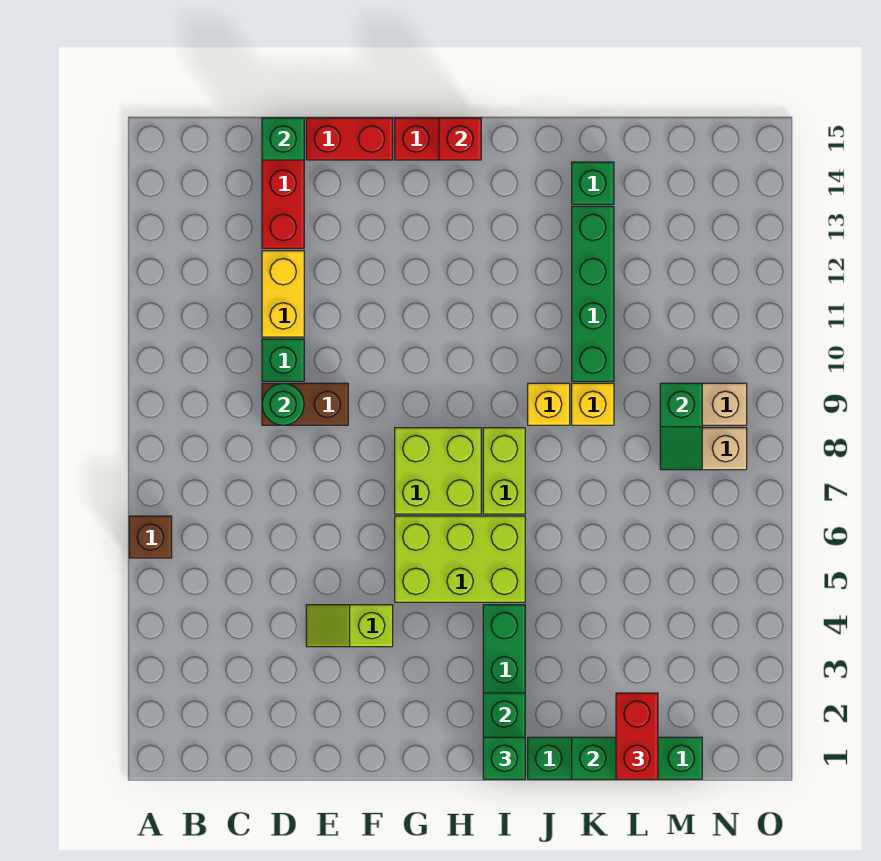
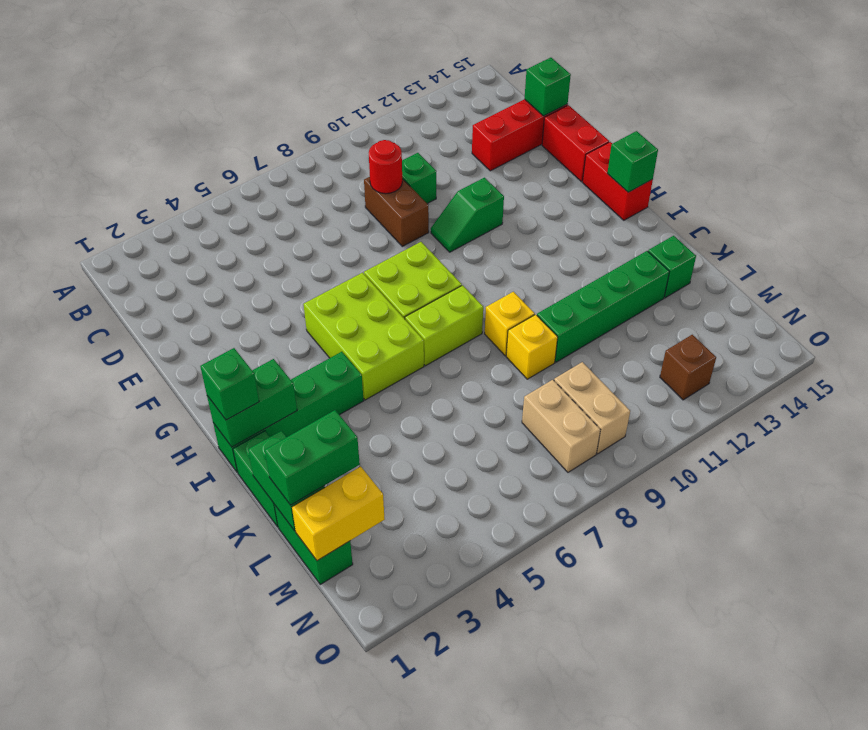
brown 1x1 brick [129,516,172,558] -> brown 1x1 brick moved to [660,335,716,400]
green 1x1 round brick [262,383,304,425] -> red 1x1 round brick [369,140,402,194]
yellow 1x2 brick [262,251,304,337] -> yellow 1x2 brick moved to [292,466,385,561]
lime 1x2 slope [306,605,393,647] -> none
red 1x1 brick [439,118,481,160] -> green 1x1 brick [607,131,658,192]
red 1x2 brick [616,693,658,779] -> green 1x2 brick [265,410,360,505]
green 1x2 slope [660,383,702,470] -> green 1x2 slope moved to [431,178,504,252]

